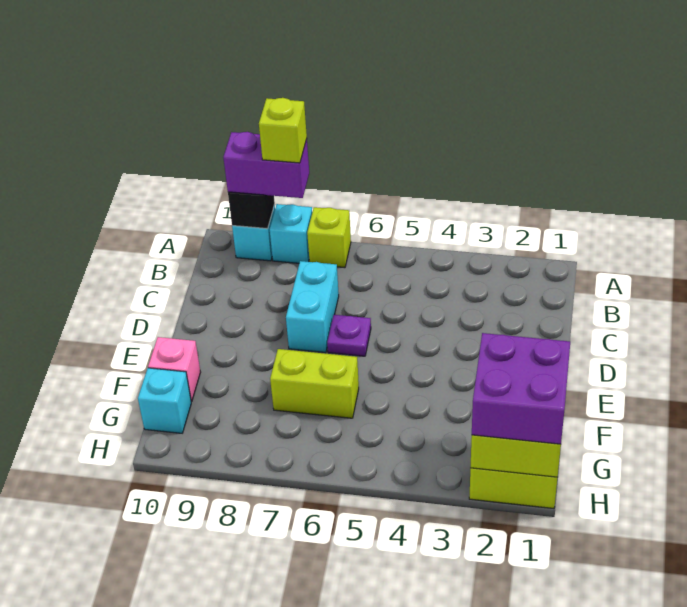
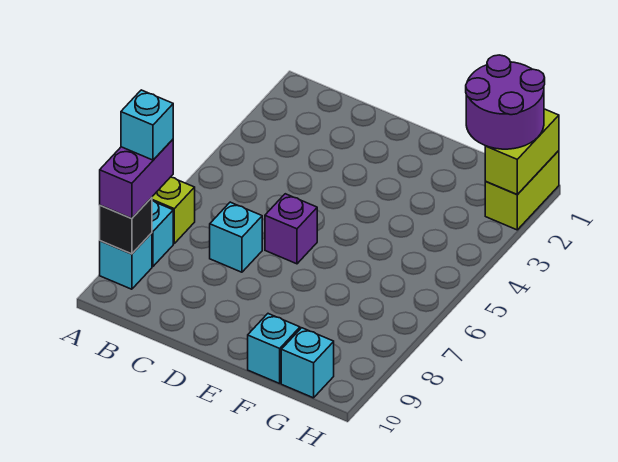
lime 1x1 brick [259,98,307,163] -> cyan 1x1 brick [121,90,173,160]
cyan 1x2 brick [286,261,339,353] -> cyan 1x1 brick [210,202,262,272]
purple 1x1 plate [327,315,371,356] -> purple 1x1 brick [265,194,317,264]
lime 1x2 brick [270,349,359,418] -> none
pink 1x1 brick [148,337,201,402] -> cyan 1x1 brick [248,314,300,383]
purple 2x2 brick [472,333,570,444] -> purple 2x2 round brick [466,55,545,149]

